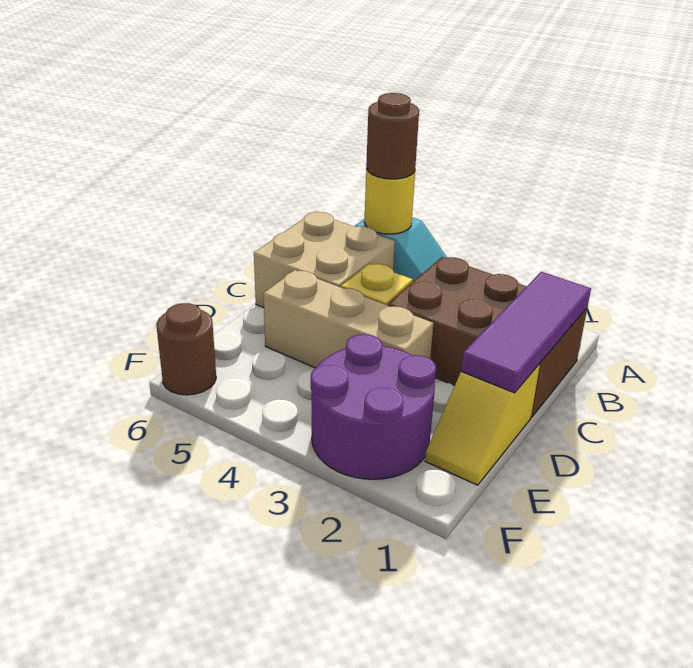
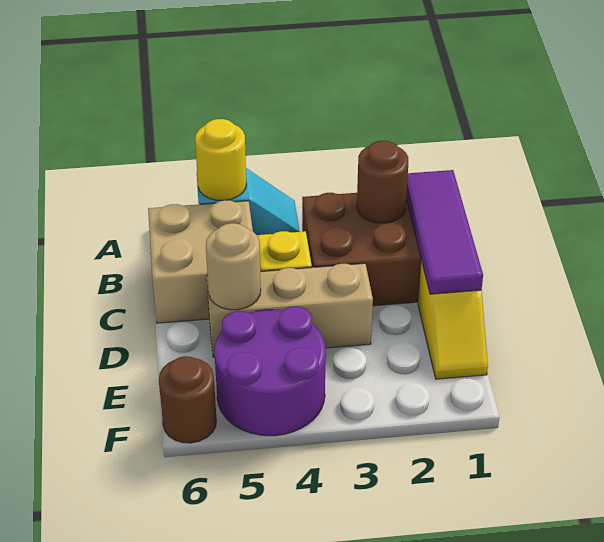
brown 1x1 round brick [366,93,419,179] -> brown 1x1 round brick moved to [357,141,408,223]
none -> tan 1x1 round brick [206,223,261,310]
purple 2x2 round brick [311,334,436,479] -> purple 2x2 round brick moved to [215,306,326,436]

